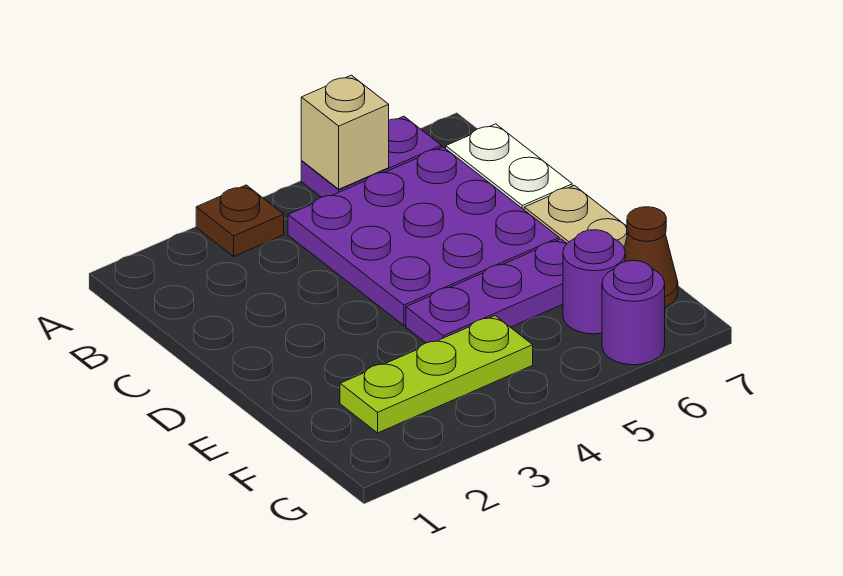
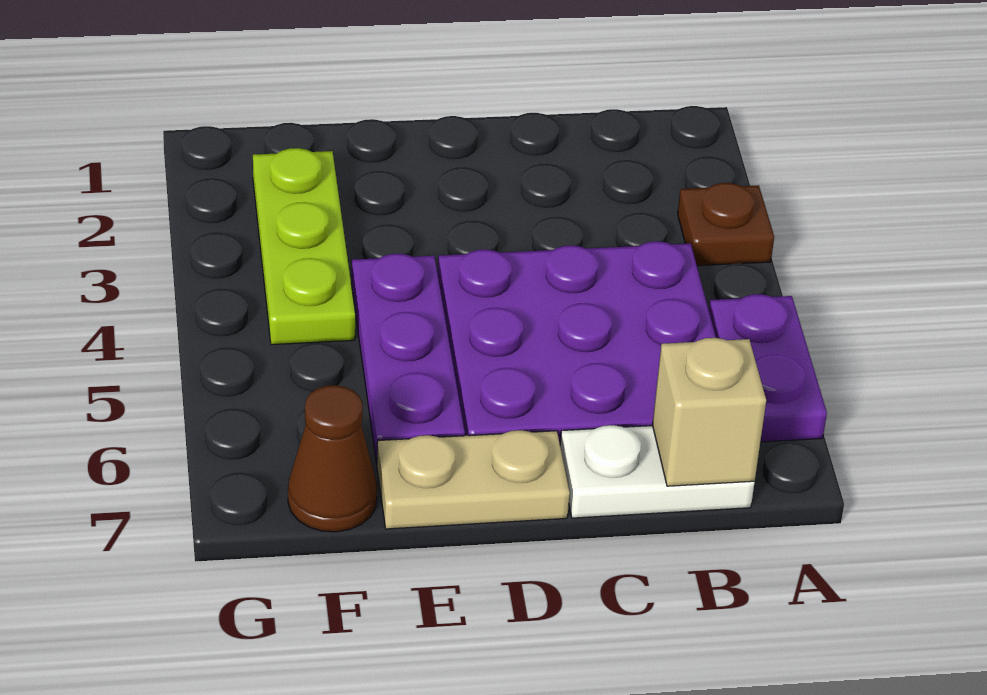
tan 1x1 brick [301,75,389,189] -> tan 1x1 brick moved to [652,338,766,486]
purple 1x1 round brick [563,230,625,334] -> none
purple 1x1 round brick [602,261,665,365] -> none

